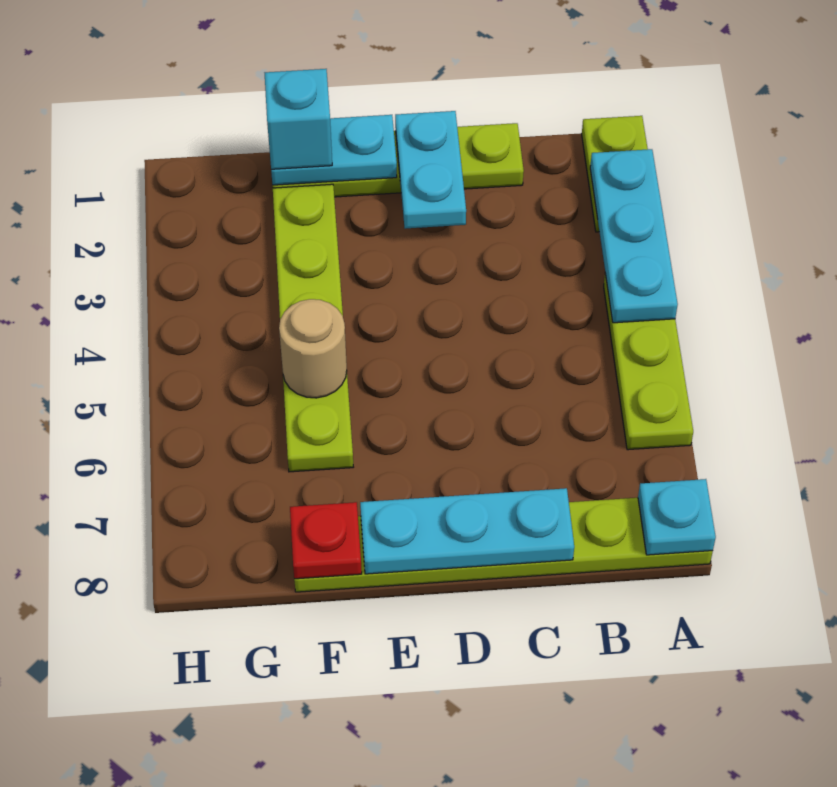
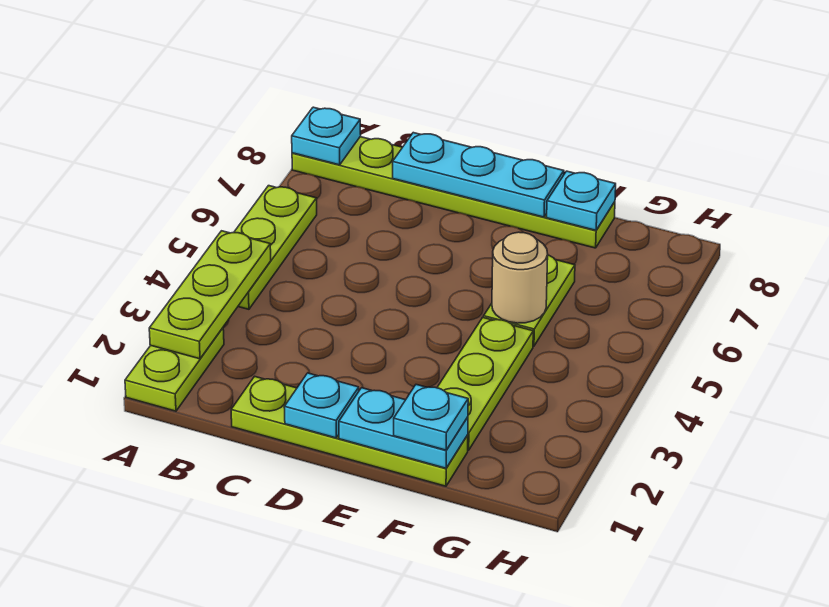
cyan 1x3 plate [590,149,678,323] -> lime 1x3 plate [149,231,271,359]
cyan 1x2 plate [395,111,466,229] -> cyan 1x1 plate [284,373,359,438]
cyan 1x1 brick [265,69,332,169] -> cyan 1x1 plate [394,385,468,450]
red 1x1 plate [290,502,362,579] -> cyan 1x1 plate [547,171,616,230]

